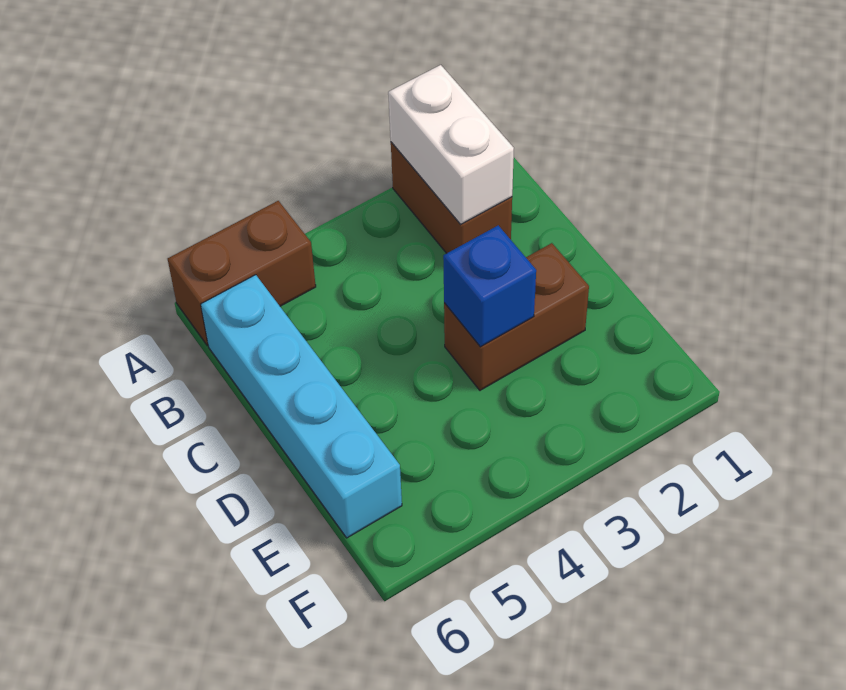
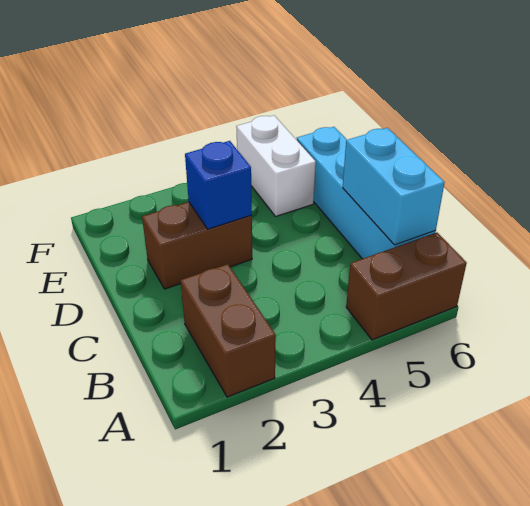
white 1x2 brick [388,65,514,224] -> white 1x2 brick moved to [236,115,316,217]
none -> cyan 1x2 brick [343,128,445,245]

